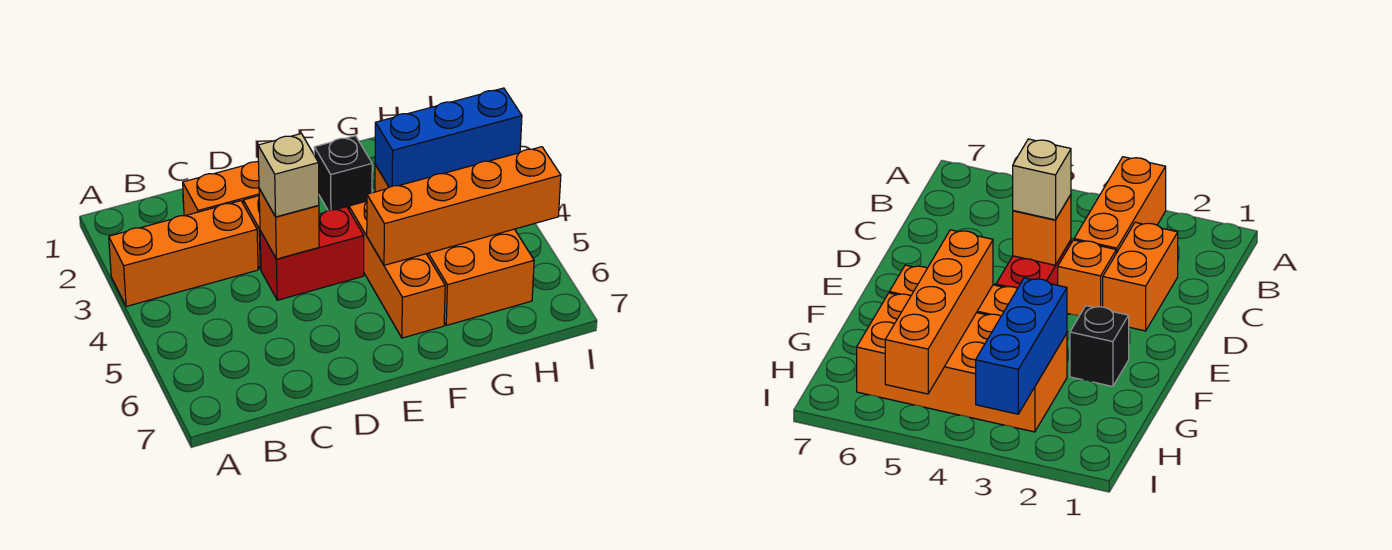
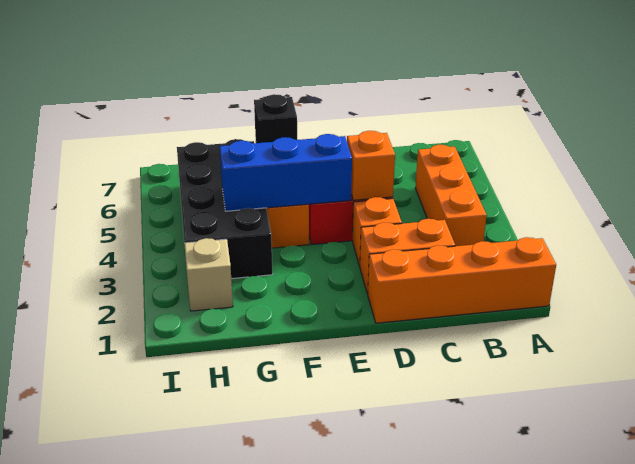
orange 1x3 brick [109,201,258,307] -> orange 1x3 brick turned to [415,145,487,246]
tan 1x1 brick [258,134,319,217] -> tan 1x1 brick moved to [184,238,233,311]
black 1x1 brick [314,136,372,211] -> black 1x1 brick moved to [254,94,297,143]
orange 1x4 brick [367,147,561,265] -> orange 1x4 brick moved to [368,237,556,323]
orange 2x4 brick [375,165,534,325] -> black 2x4 brick [177,139,273,279]
blue 1x3 brick [375,88,522,187] -> blue 1x3 brick moved to [220,134,352,211]

